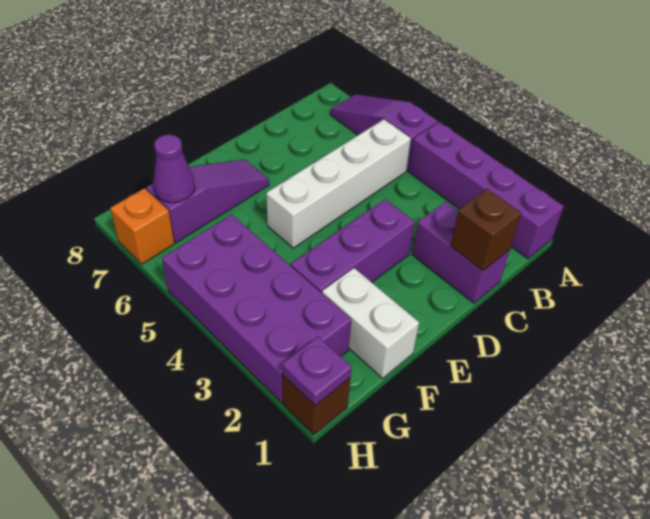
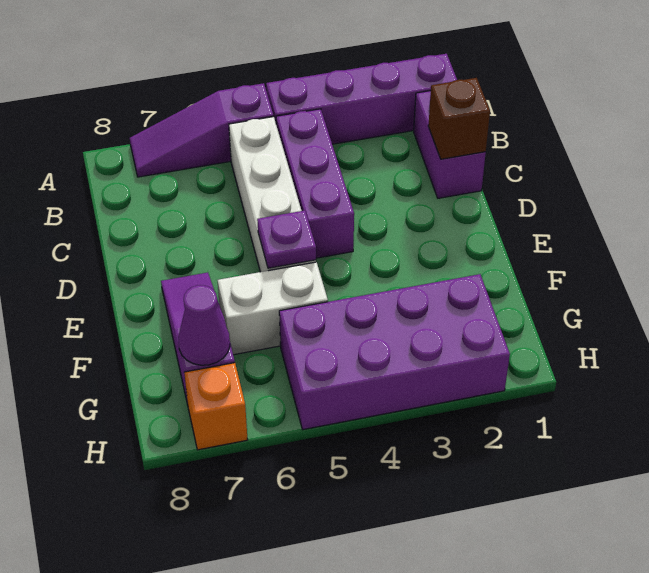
purple 1x2 brick [412,202,510,303] -> purple 1x2 brick turned to [414,91,486,198]
purple 1x3 brick [291,199,415,293] -> purple 1x3 brick moved to [276,109,354,258]
white 1x2 brick [322,268,419,378] -> white 1x2 brick moved to [218,262,328,355]
brown 1x1 brick [282,375,350,435] -> none
purple 1x1 plate [282,337,351,405] -> purple 1x1 plate moved to [257,210,316,268]

